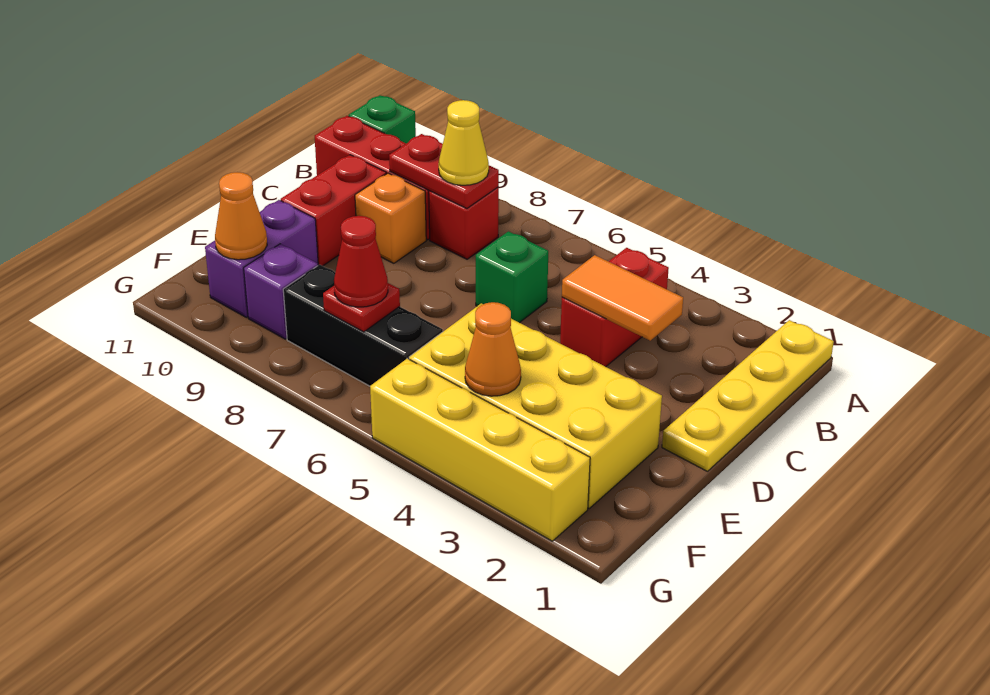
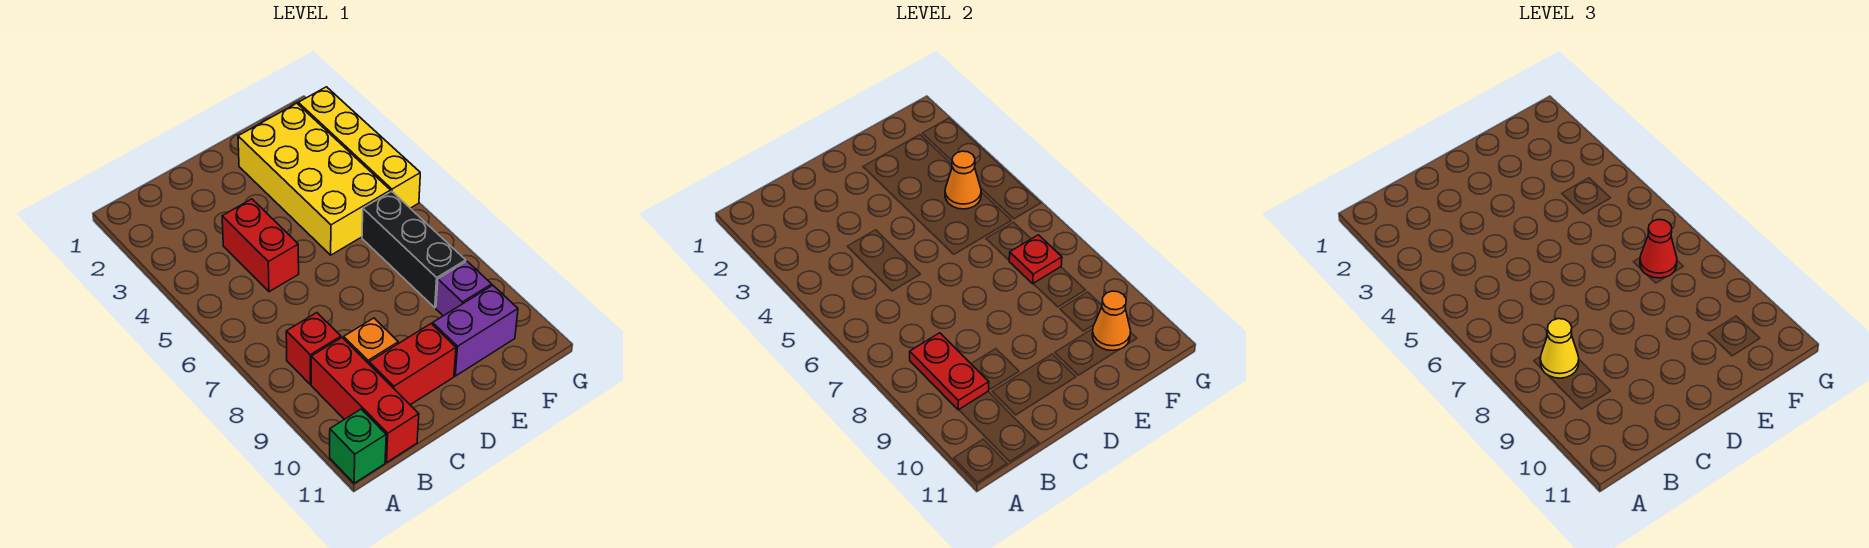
yellow 1x4 plate [662,320,834,471] -> none
red 1x2 brick [560,248,669,367] -> red 1x2 brick turned to [222,199,299,292]
orange 1x2 tile [562,255,683,341] -> none
green 1x1 brick [476,231,548,323] -> none

